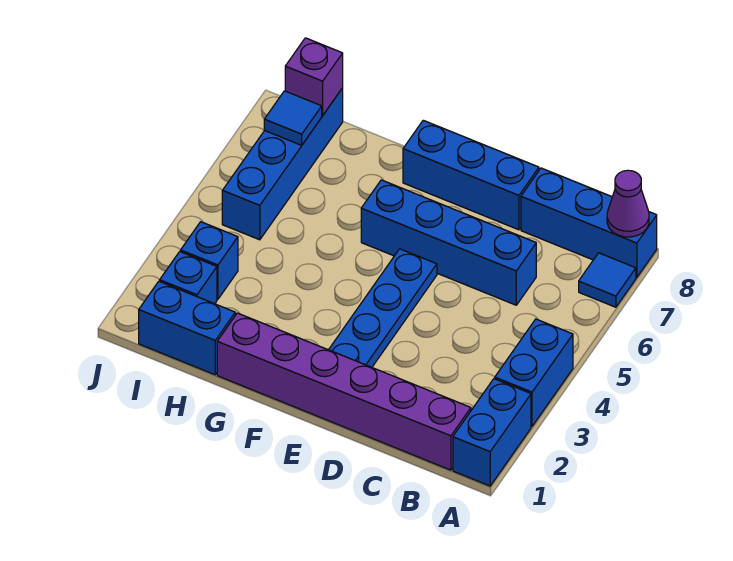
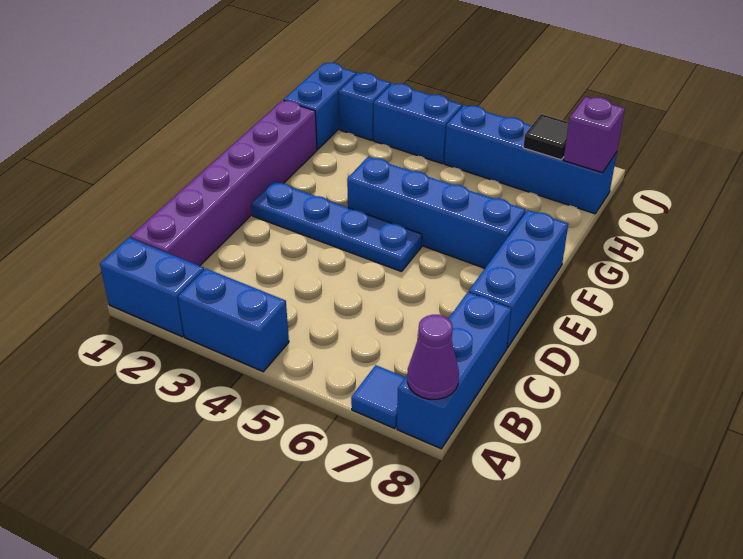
blue 1x4 brick [361,180,536,305] -> blue 1x4 brick turned to [347,157,526,268]
blue 1x1 brick [181,222,238,299] -> blue 1x2 brick [374,83,462,164]
blue 1x1 tile [264,91,322,145] -> black 1x1 tile [523,114,569,160]

